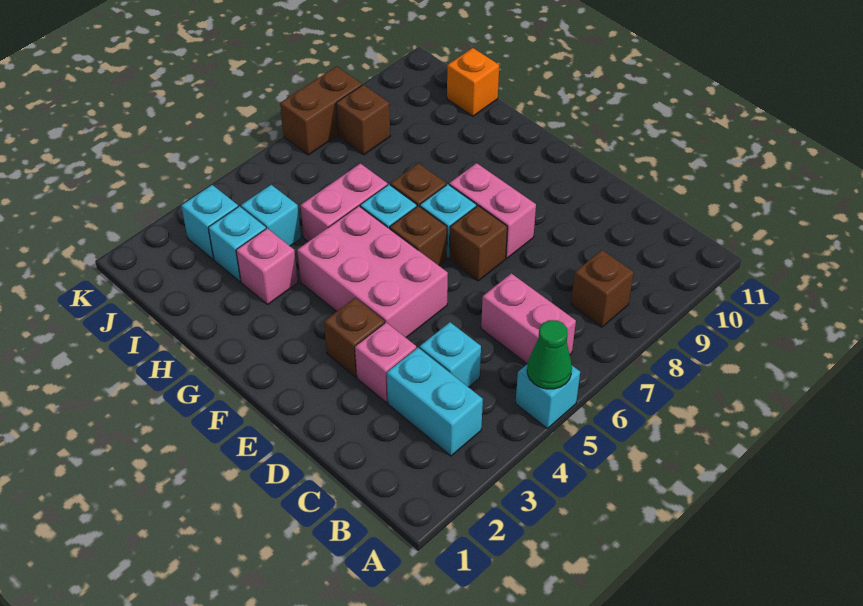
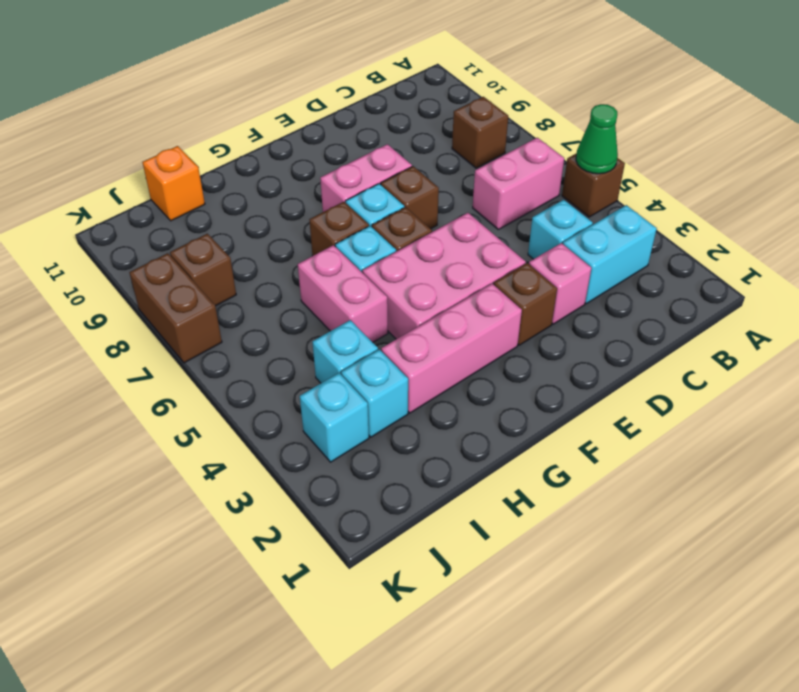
cyan 1x1 brick [515,364,580,429] -> brown 1x1 brick [562,153,625,217]
pink 1x1 brick [236,228,298,304] -> pink 1x3 brick [381,284,522,413]

